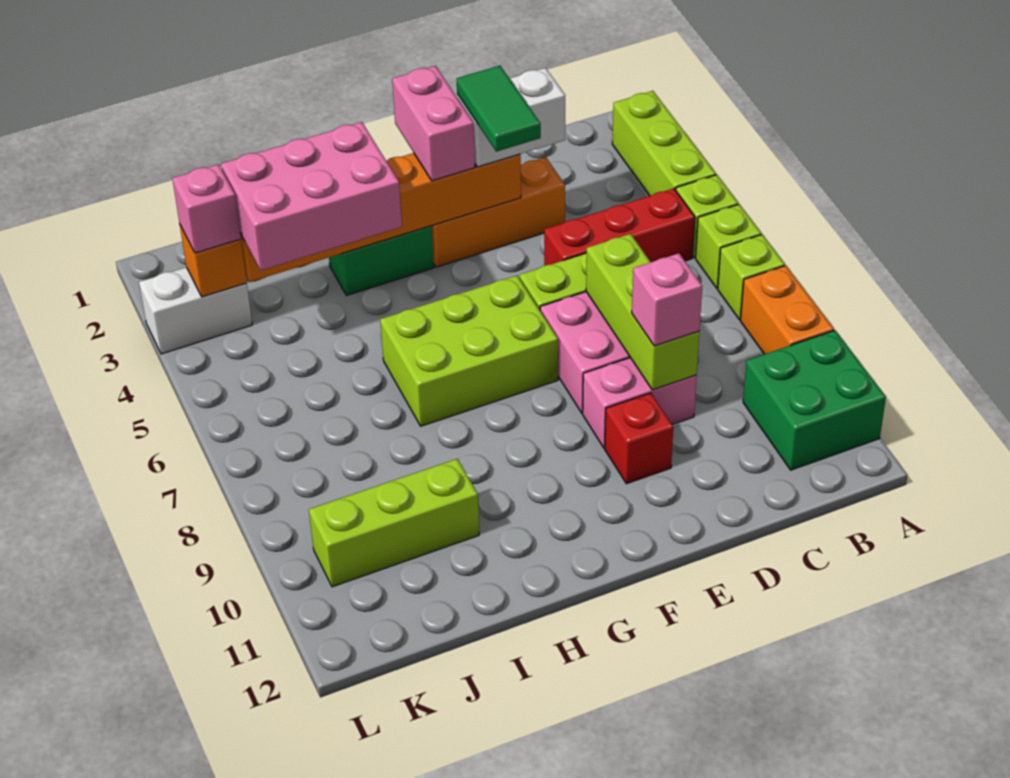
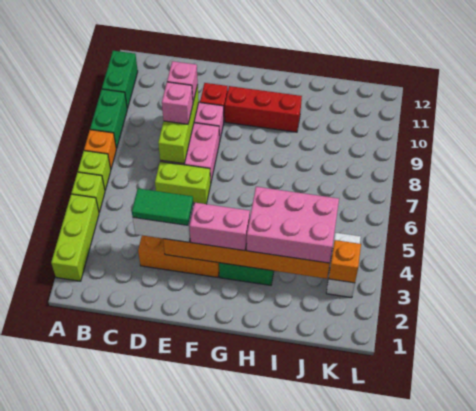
lime 1x1 brick [718,235,785,320] -> orange 1x1 brick [84,130,116,169]
orange 1x2 brick [741,266,834,354] -> green 1x2 brick [90,89,127,149]
green 2x2 brick [743,330,886,470] -> green 1x2 brick [102,51,138,109]
red 1x3 brick [544,188,695,266] -> red 1x3 brick moved to [225,86,302,132]
green 1x2 tile [457,66,541,152] -> green 1x2 tile turned to [132,188,193,225]
pink 1x2 brick [392,66,475,181] -> pink 1x2 brick turned to [190,203,250,251]
lime 2x3 brick [380,275,558,426] -> none
lime 1x3 brick [309,459,479,587] -> none
white 1x2 brick [139,267,252,354] -> white 1x2 brick turned to [326,233,361,298]
pink 1x1 brick [172,164,241,253] -> pink 1x1 brick moved to [162,82,193,124]

